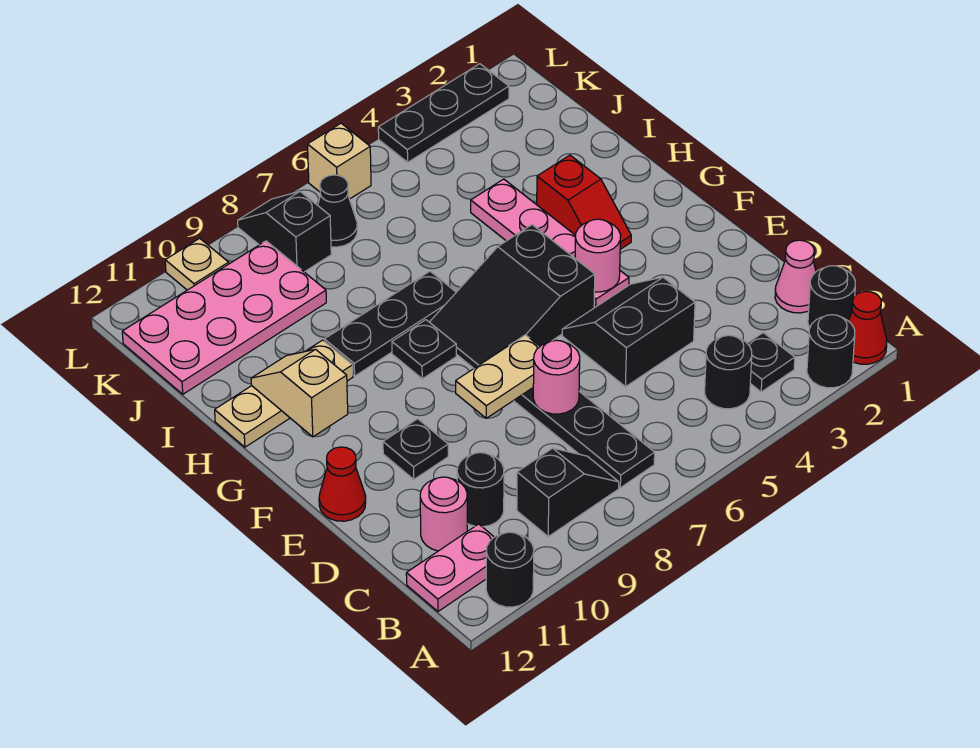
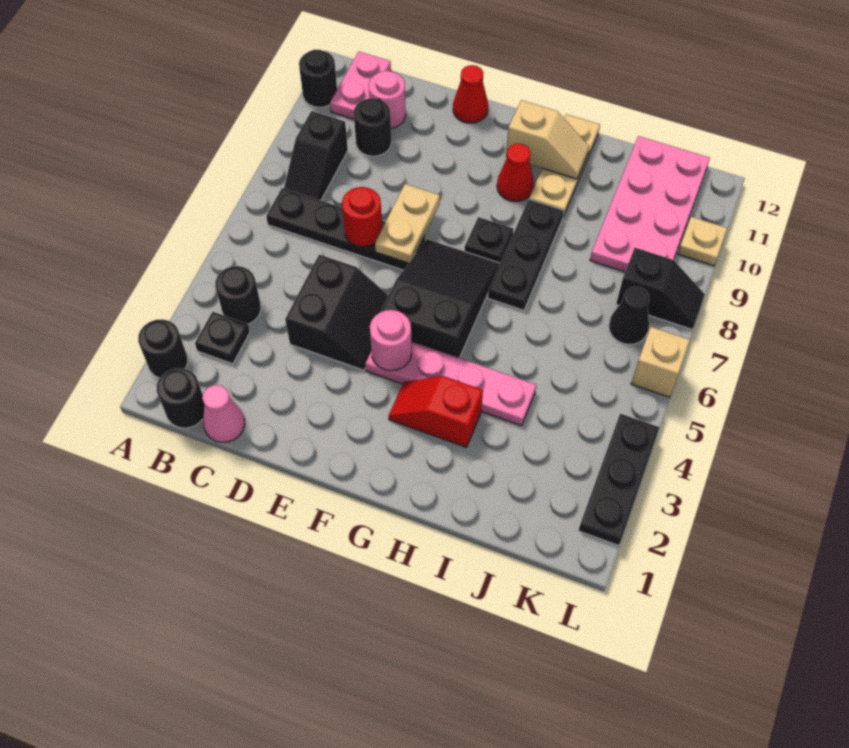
red 1x1 cone [849,291,887,364] -> red 1x1 cone moved to [497,143,534,202]
pink 1x1 round brick [533,340,580,414] -> red 1x1 round brick [342,187,382,247]
black 1x1 plate [383,419,448,479] -> none

